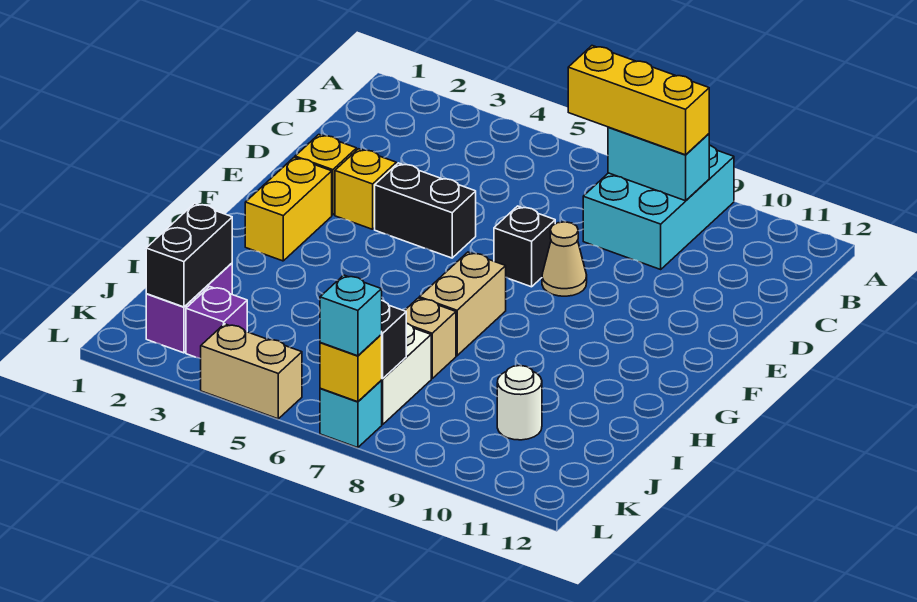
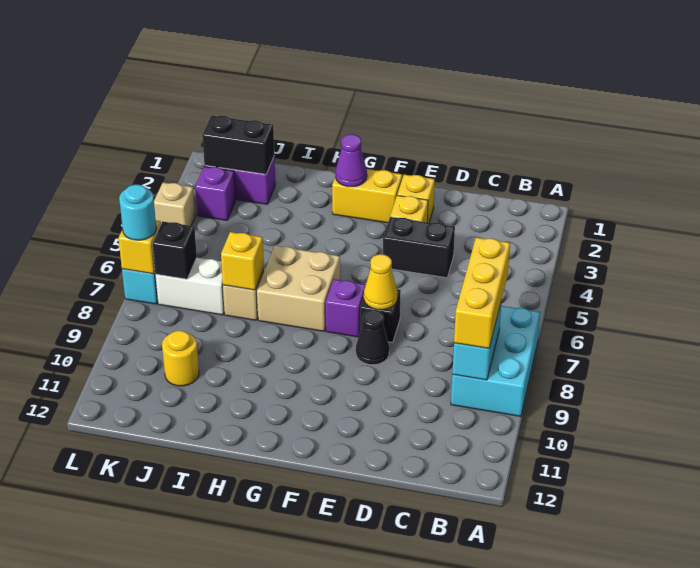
cyan 2x3 brick [583,145,734,269] -> cyan 2x3 brick turned to [451,306,541,416]
black 1x2 brick [375,163,476,258] -> black 1x2 brick turned to [383,217,455,278]
none -> yellow 1x1 cone [364,254,397,310]
tan 1x1 cone [542,222,587,296] -> black 1x1 cone [356,310,389,365]
none -> purple 1x1 brick [326,279,366,337]
none -> purple 1x1 cone [336,134,367,187]
tan 1x2 brick [419,252,506,356] -> tan 2x2 brick [257,246,340,331]
none -> yellow 1x1 brick [221,232,264,290]
white 1x1 round brick [497,366,542,440] -> yellow 1x1 round brick [162,331,199,386]
tan 1x2 brick [201,324,302,419] -> tan 1x1 brick [154,182,195,226]
cyan 1x1 brick [320,275,382,356] -> cyan 1x1 round brick [119,185,156,240]

